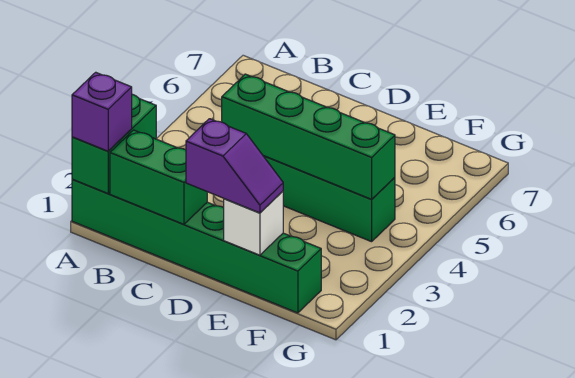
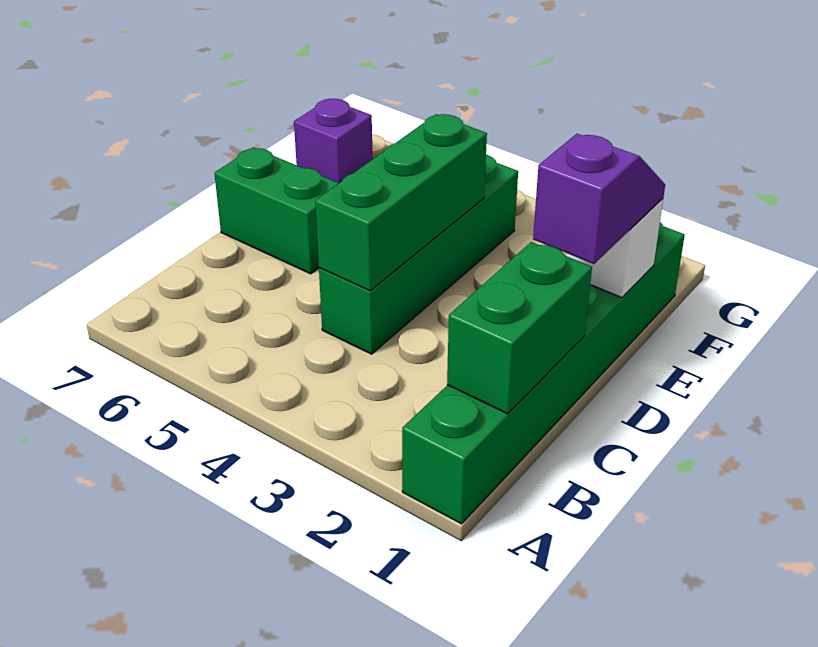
green 1x2 brick [72,94,156,193] -> green 1x2 brick moved to [214,148,339,274]
purple 1x1 brick [72,72,132,151] -> purple 1x1 brick moved to [294,99,373,183]
green 1x4 brick [222,74,395,199] -> green 1x3 brick [315,114,487,291]

